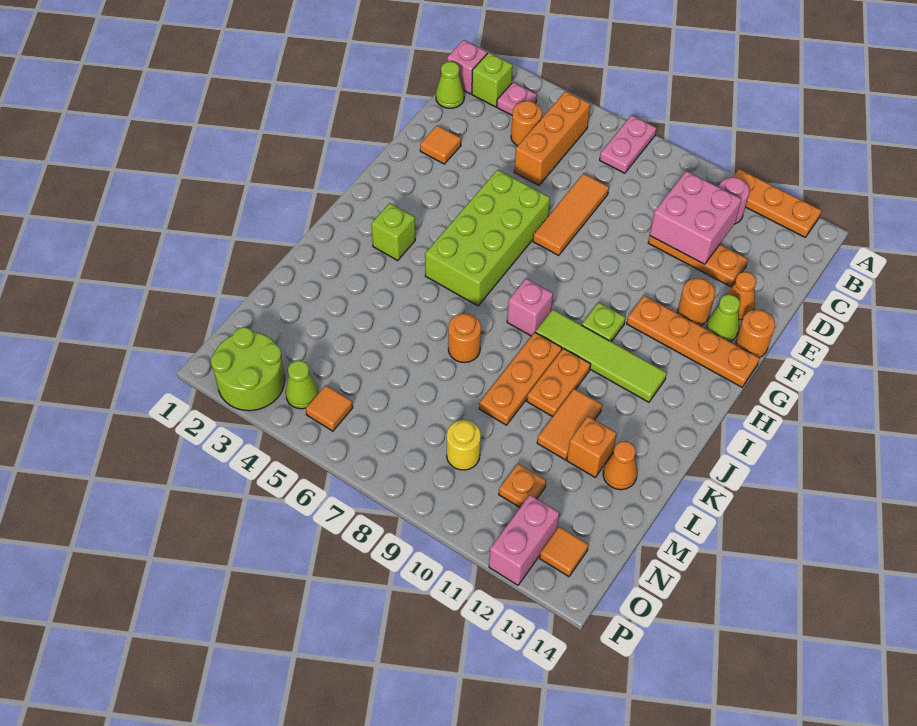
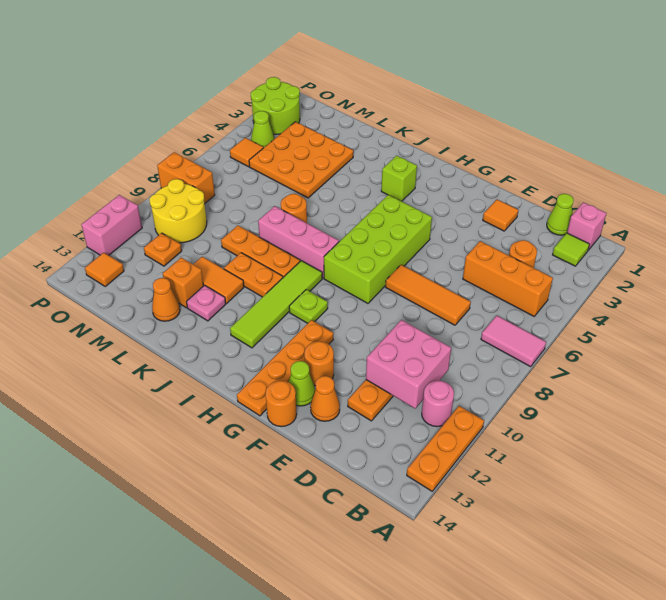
pink 1x2 plate [600,115,656,173] -> pink 1x2 tile [481,316,546,367]
lime 1x1 brick [472,52,513,107] -> lime 1x1 tile [553,233,589,266]
pink 1x1 plate [497,82,537,115] -> pink 1x1 plate moved to [187,285,226,321]
lime 2x4 brick [425,170,550,306] -> lime 2x4 brick turned to [324,195,432,303]
pink 1x1 brick [507,279,553,336] -> pink 1x3 brick [258,206,339,278]
none -> orange 3x3 plate [249,122,353,198]
yellow 1x1 round brick [447,420,481,470] -> yellow 2x2 round brick [149,179,207,243]
none -> orange 1x2 brick [157,152,215,204]
pink 1x2 brick [489,495,559,585] -> pink 1x2 brick turned to [82,195,142,255]

